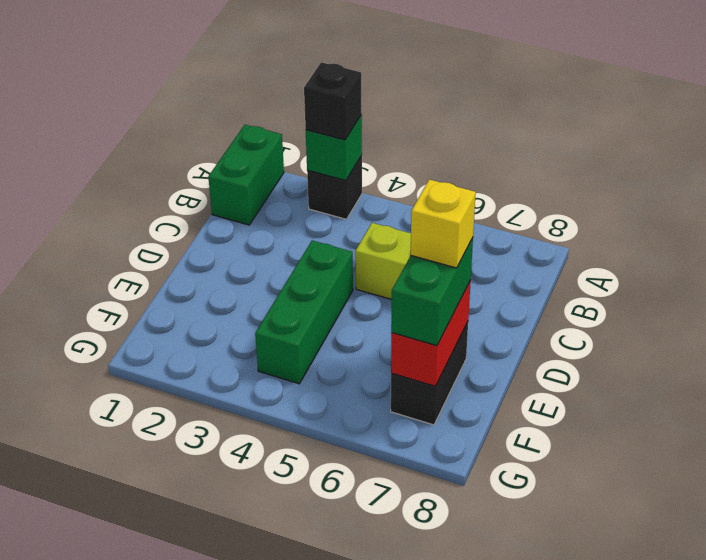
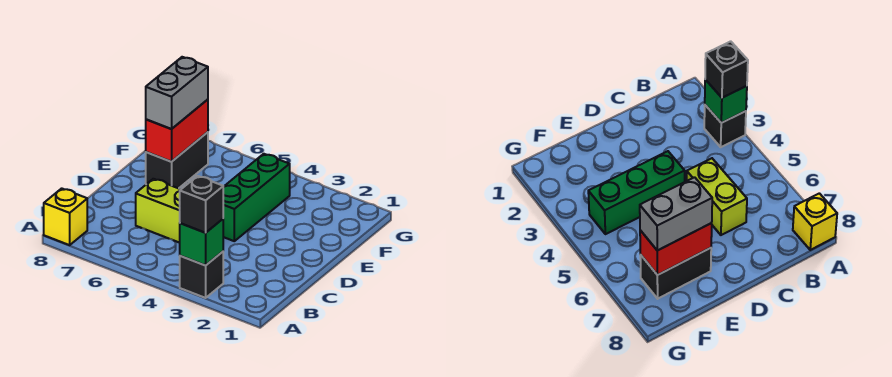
green 1x2 brick [208,125,284,225] -> none
green 1x2 brick [391,238,473,346] -> grey 1x2 brick [146,57,208,129]
yellow 1x1 brick [411,179,476,268] -> yellow 1x1 brick moved to [44,188,87,245]

